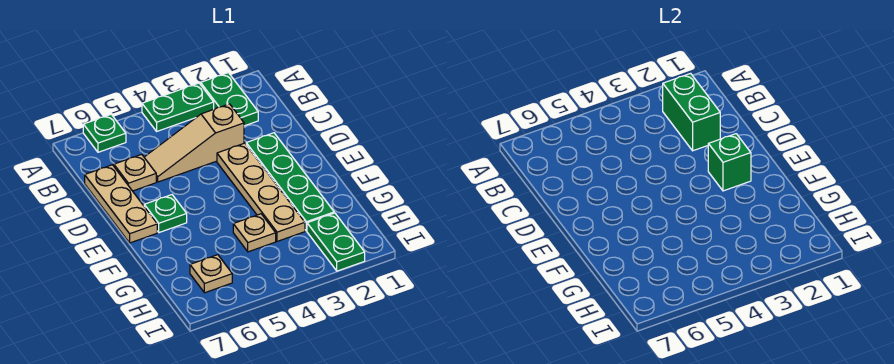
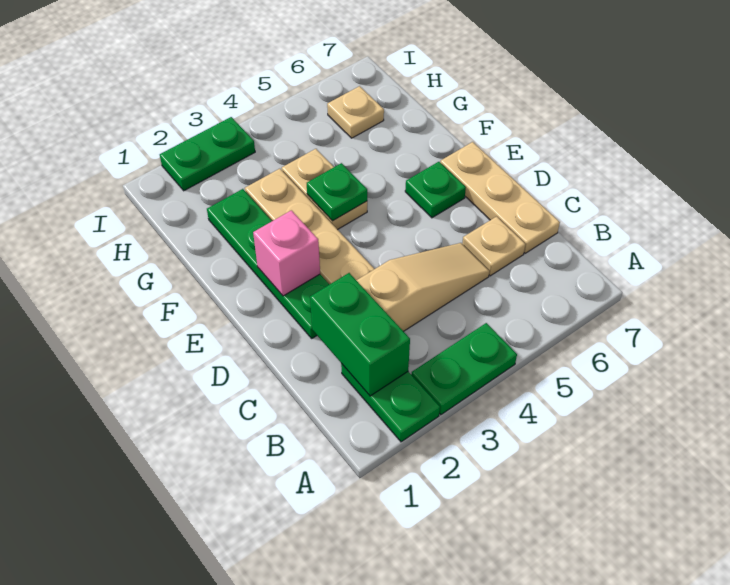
green 1x1 plate [83,114,126,152] -> green 1x1 plate moved to [307,163,367,221]
green 1x1 brick [708,134,751,191] -> pink 1x1 brick [253,210,320,296]
tan 1x1 plate [233,214,276,252] -> tan 1x2 plate [282,149,367,230]
green 1x2 plate [307,213,365,271] -> green 1x2 plate turned to [160,117,255,191]

